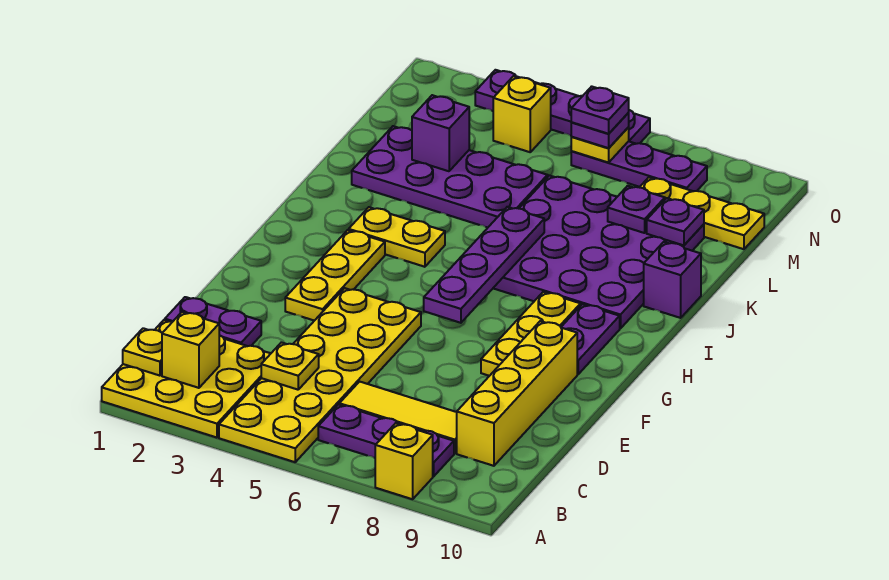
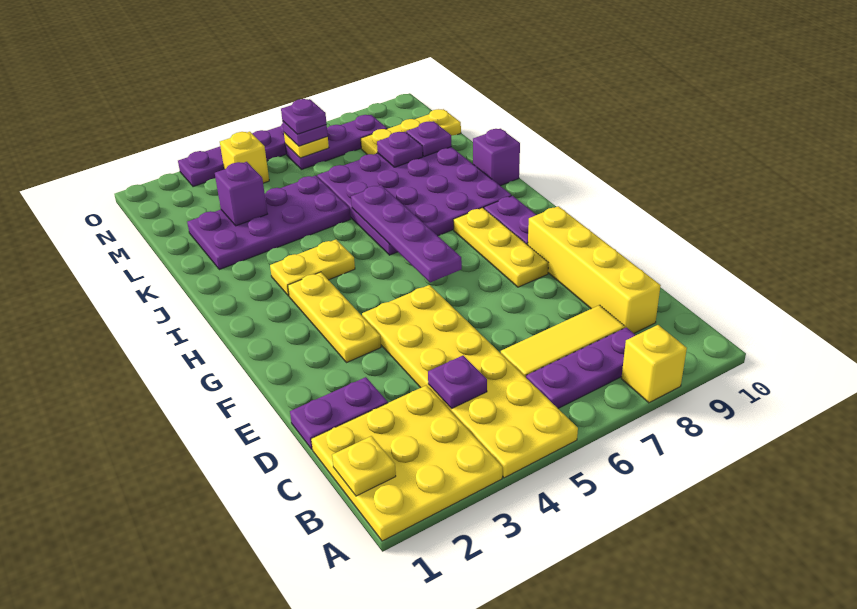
yellow 1x1 brick [162,312,219,388] -> none
yellow 1x1 plate [261,342,319,390] -> purple 1x1 plate [428,356,487,409]

